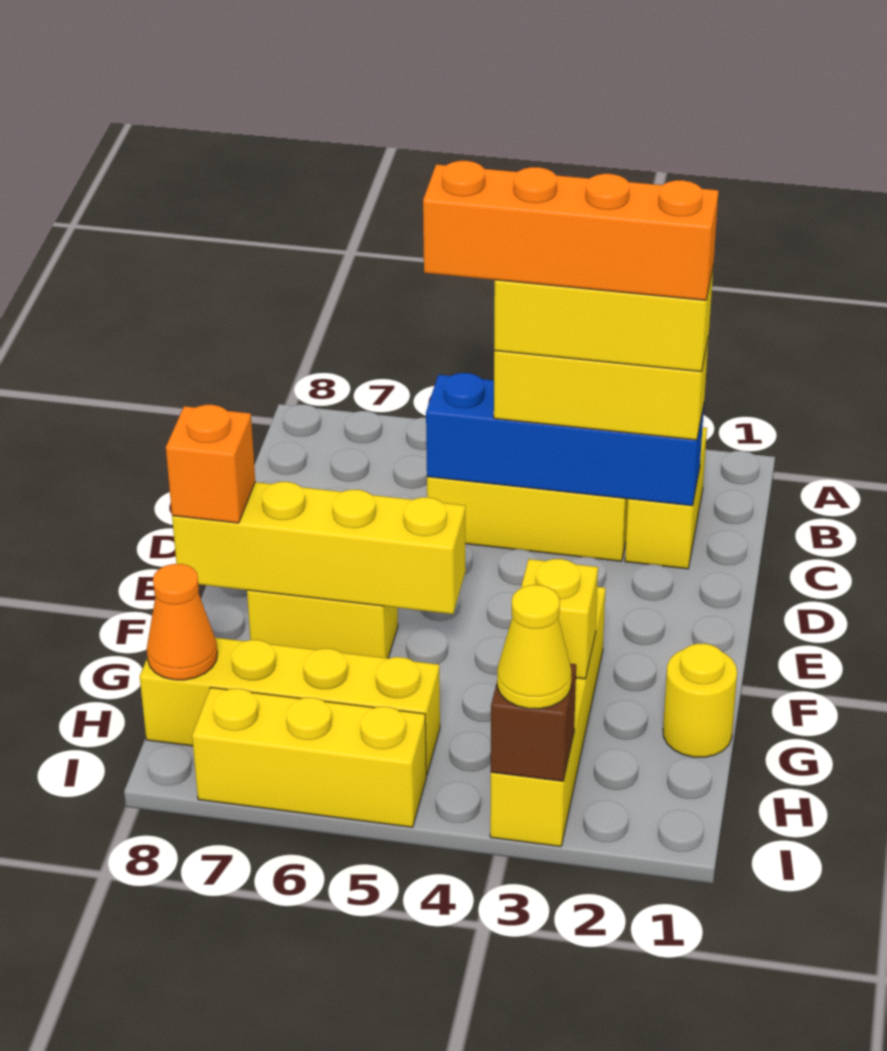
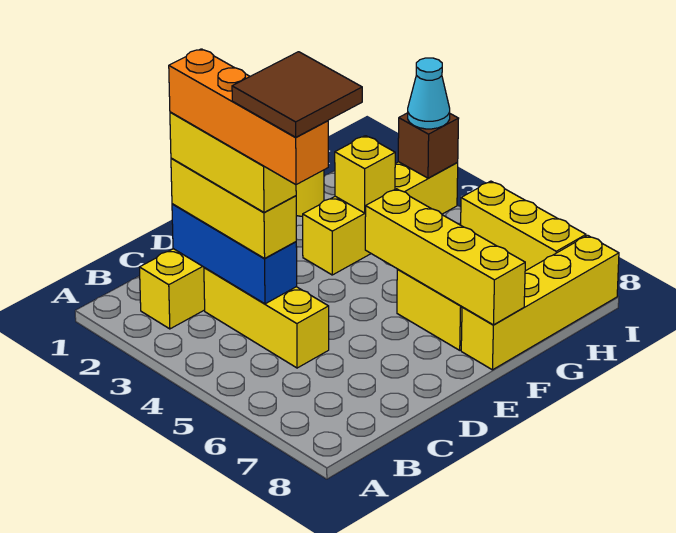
blue 1x4 brick [426,373,704,506] -> blue 1x3 brick [172,204,297,304]
none -> brown 2x2 tile [232,52,362,137]
orange 1x1 brick [166,405,255,523] -> none
yellow 1x4 brick [140,638,440,776] -> yellow 1x4 brick turned to [461,235,619,370]
orange 1x1 cone [147,564,217,680] -> none
yellow 1x1 cone [497,585,571,709] -> cyan 1x1 cone [408,58,450,129]

